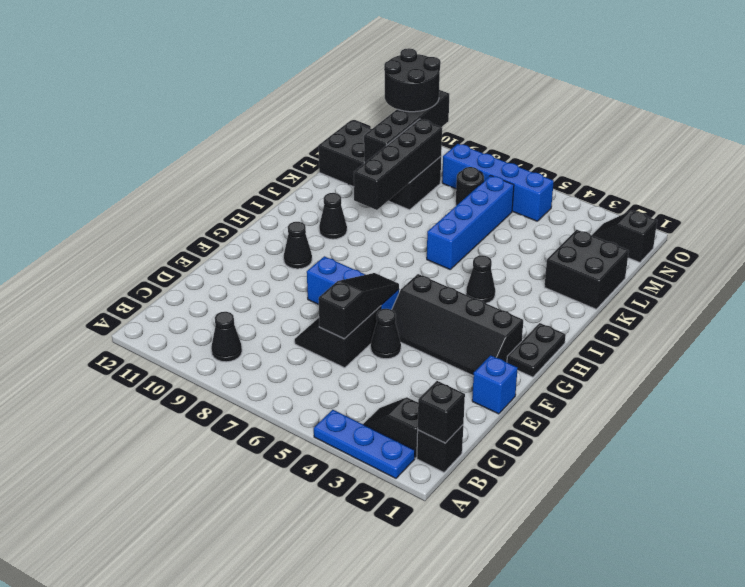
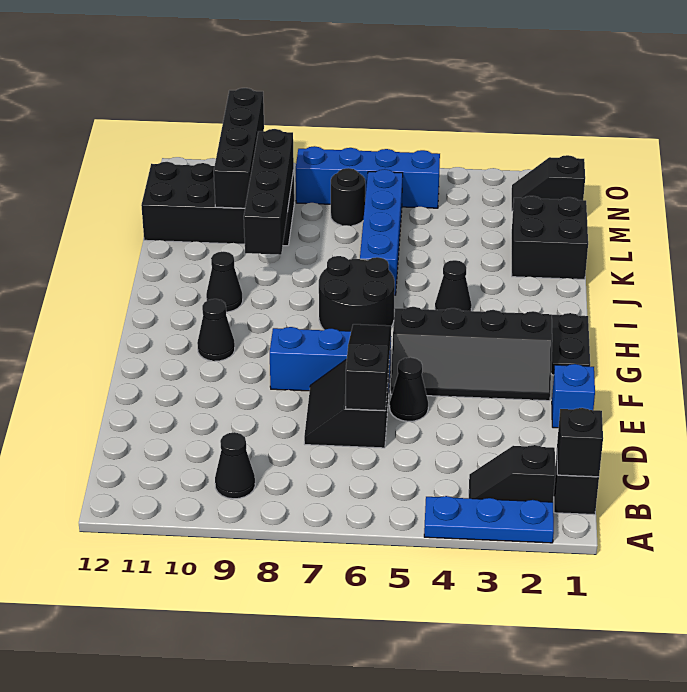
black 2x2 round brick [384,48,441,112] -> black 2x2 round brick moved to [319,256,395,331]

